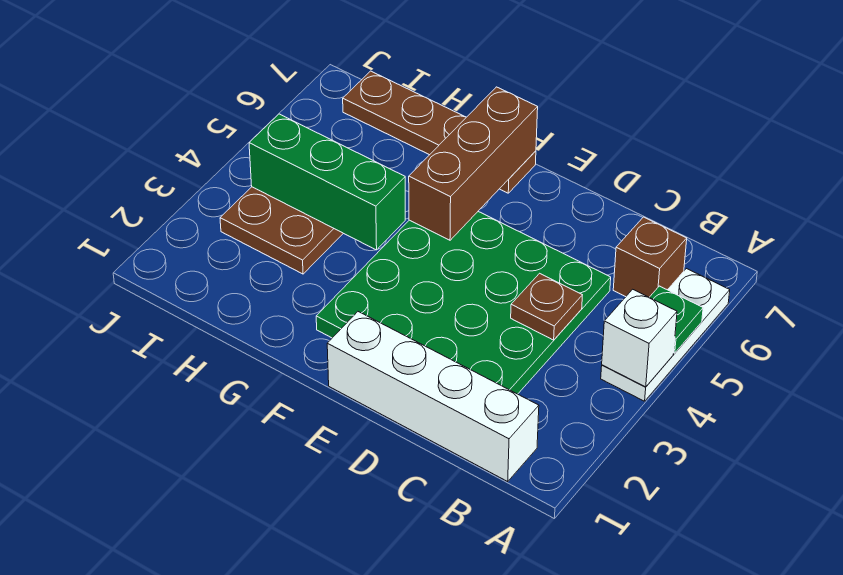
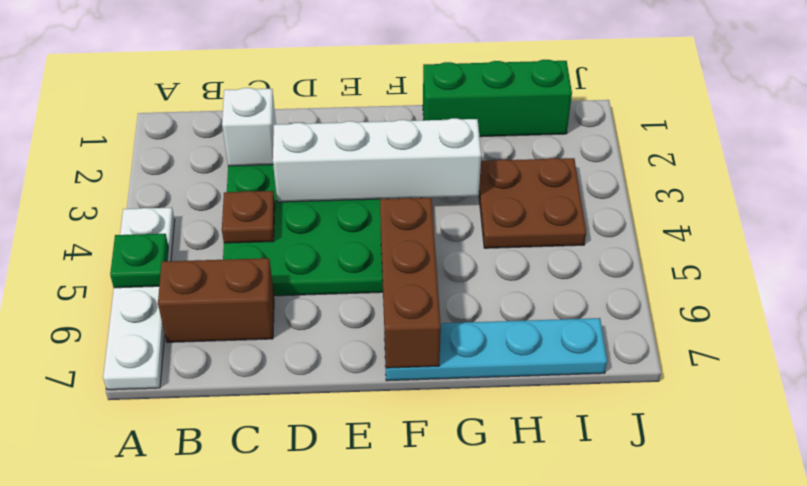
white 1x3 plate [601,269,730,401] -> white 1x4 plate [103,208,175,390]
white 1x1 brick [602,289,677,387] -> white 1x1 brick moved to [222,88,276,166]
white 1x4 brick [327,312,539,481] -> white 1x4 brick moved to [273,118,481,202]
brown 1x1 brick [613,217,687,297] -> brown 1x2 brick [158,258,274,342]
brown 1x4 plate [343,71,536,193] -> cyan 1x4 plate [384,318,607,381]
green 1x3 brick [249,114,405,250] -> green 1x3 brick moved to [423,60,572,137]

